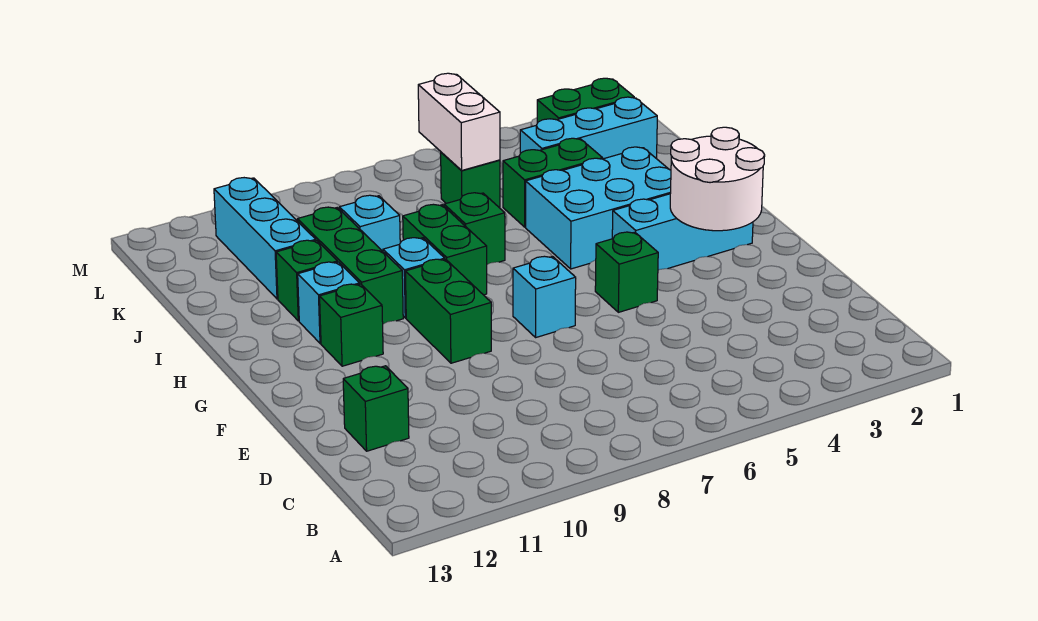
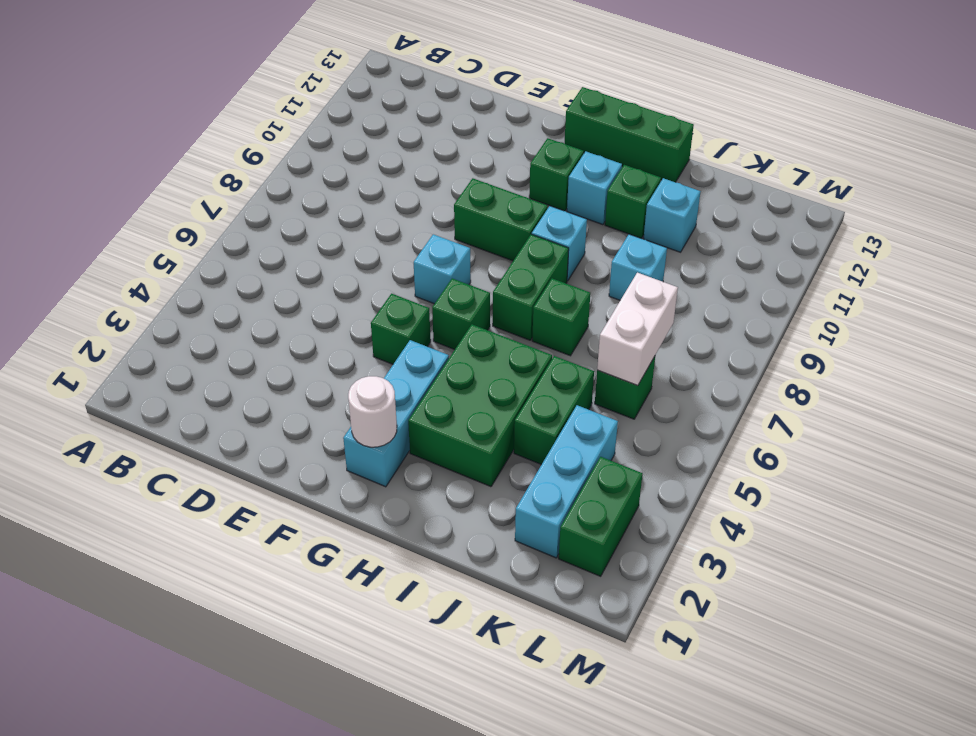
green 1x1 brick [343,366,409,451] -> green 1x1 brick moved to [432,278,490,350]
white 2x2 round brick [670,127,765,231] -> white 1x1 round brick [348,376,397,447]
cyan 2x3 brick [526,147,671,269] -> green 2x3 brick [408,324,552,487]
green 1x2 brick [403,204,487,295] -> green 1x2 brick turned to [493,234,569,340]
green 1x3 brick [297,207,403,324] -> green 1x3 brick moved to [565,87,694,182]
cyan 1x3 brick [214,178,316,299] -> cyan 1x1 brick [644,178,701,252]
white 1x2 brick [418,73,500,171] -> white 1x2 brick turned to [597,273,678,386]

